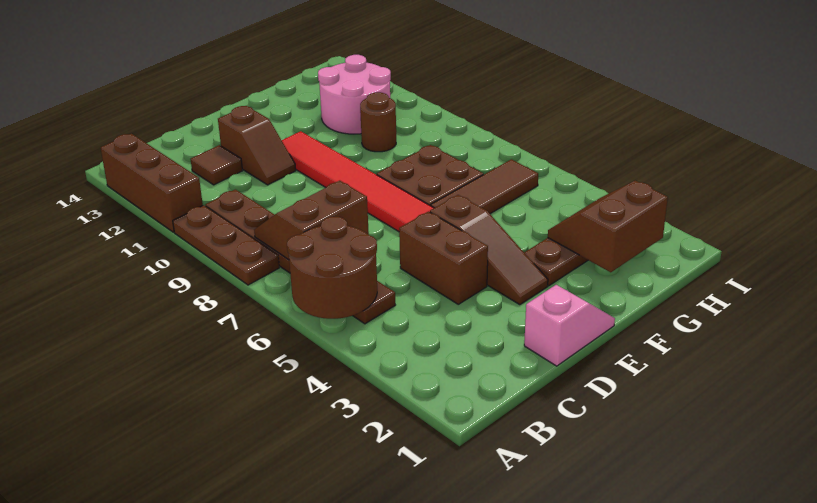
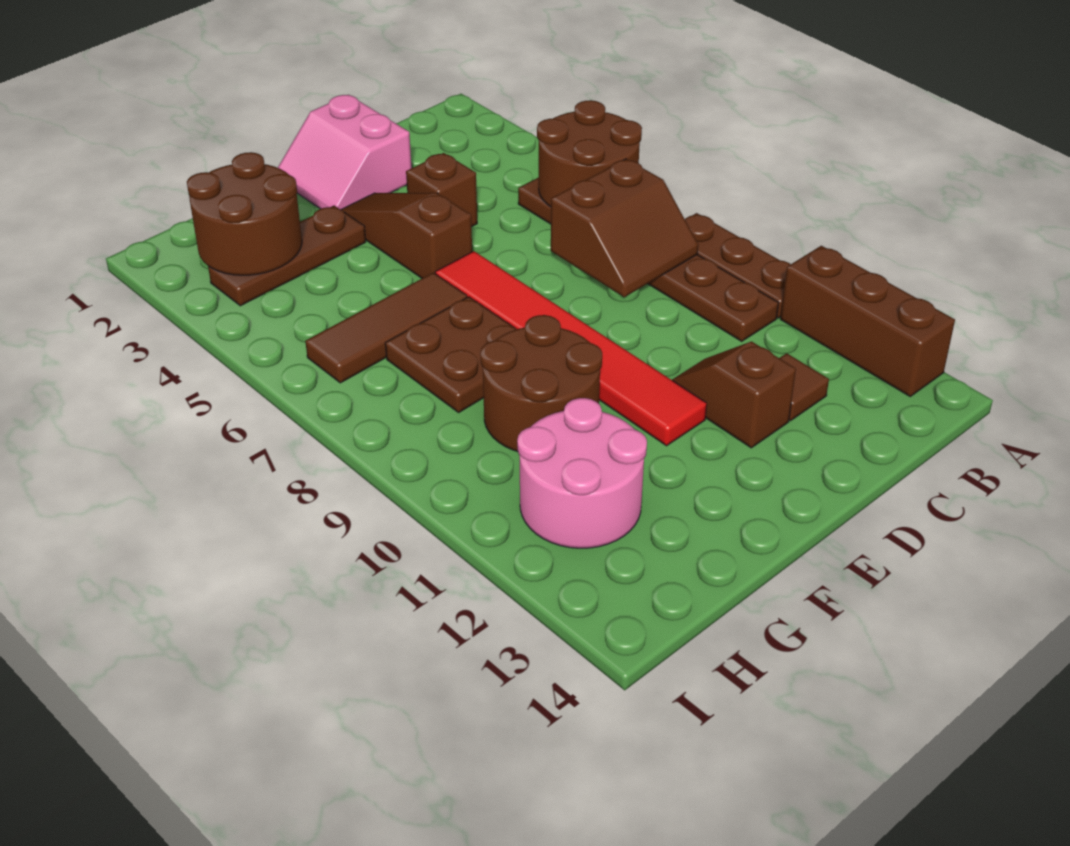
pink 1x2 slope [524,285,615,366] -> pink 2x2 slope [278,95,412,210]
brown 1x2 brick [399,211,488,304] -> brown 1x1 brick [406,153,477,227]
brown 2x2 slope [548,181,668,272] -> brown 2x2 round brick [187,152,302,275]
brown 1x1 round brick [360,92,396,152] -> brown 2x2 round brick [480,315,602,452]

